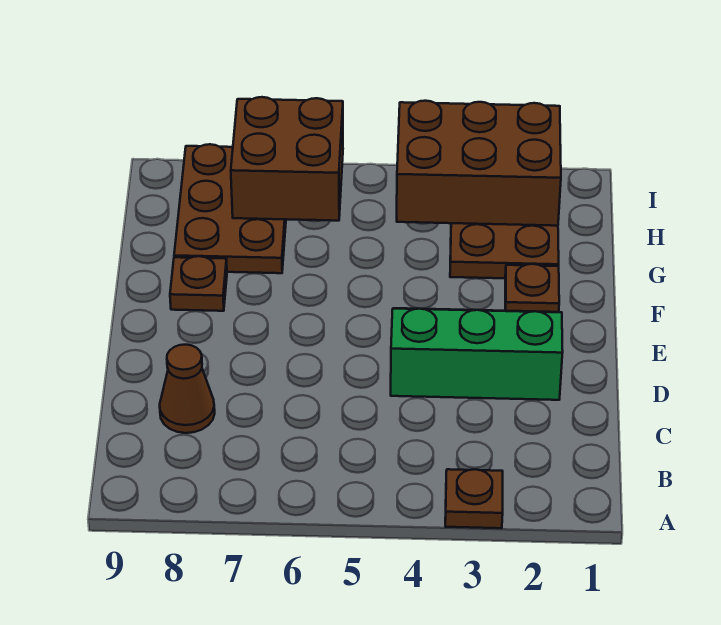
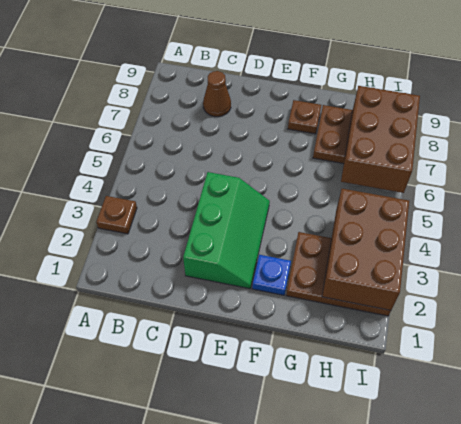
brown 1x1 plate [505,264,559,312] -> blue 1x1 plate [252,255,291,295]
brown 2x2 brick [231,97,343,221] -> brown 2x3 brick [341,86,420,193]

